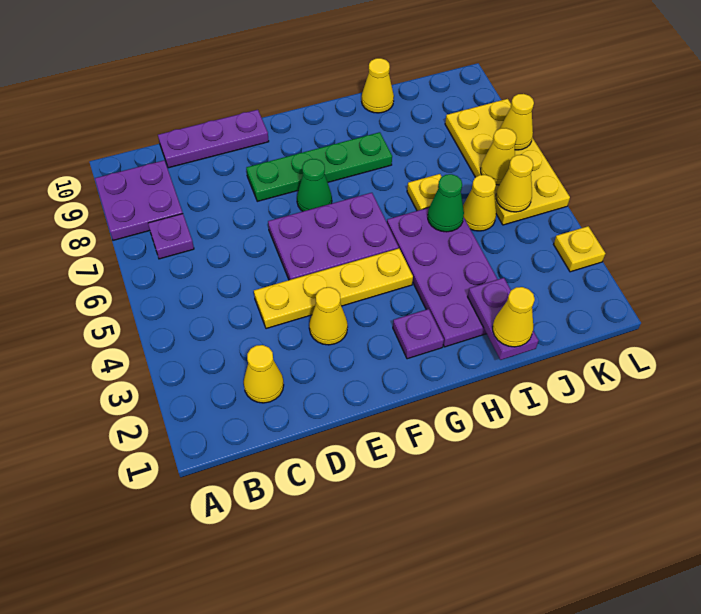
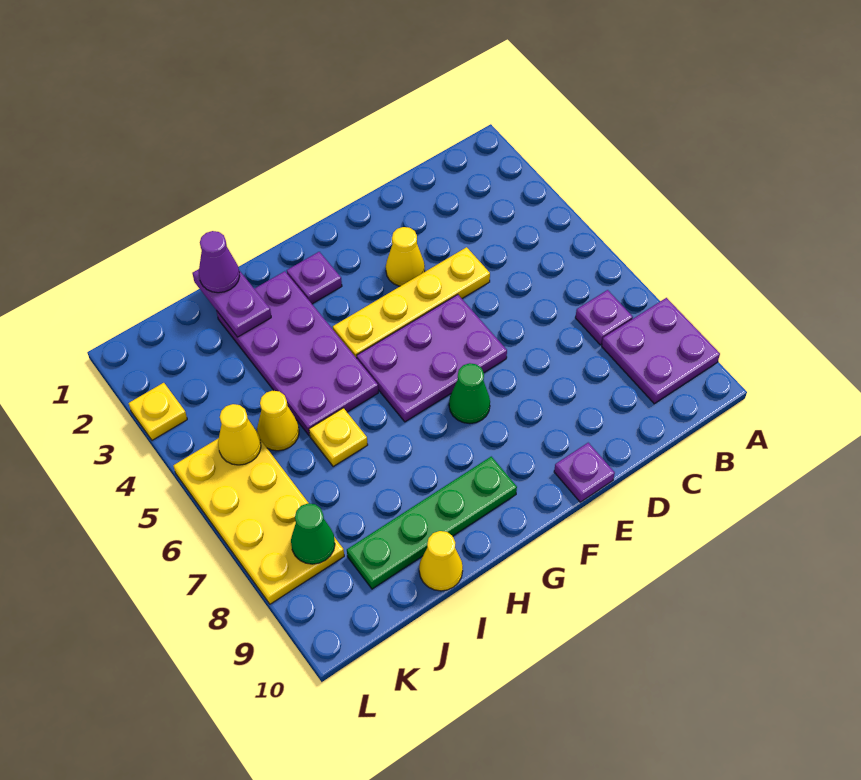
yellow 1x1 cone [244,345,284,403] -> none
purple 1x3 plate [158,110,269,168] -> purple 1x1 plate [554,443,615,502]
green 1x4 plate [246,132,392,201] -> green 1x4 plate moved to [347,456,517,589]
yellow 1x1 cone [493,287,535,347] -> purple 1x1 cone [199,231,240,293]
green 1x1 cone [428,174,464,232] -> green 1x1 cone moved to [291,503,335,564]
yellow 1x1 cone [481,128,517,185] -> none
yellow 1x1 cone [500,94,534,150] -> none

